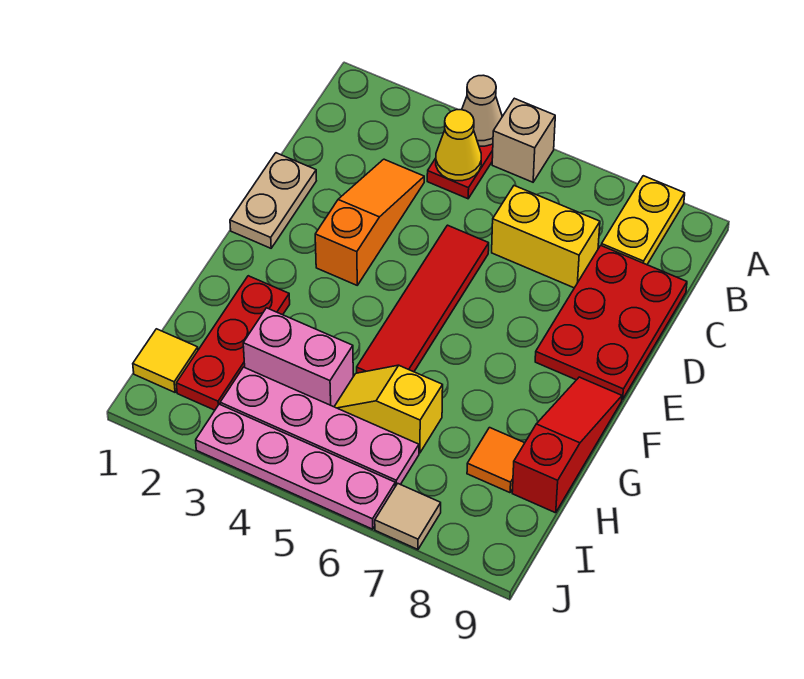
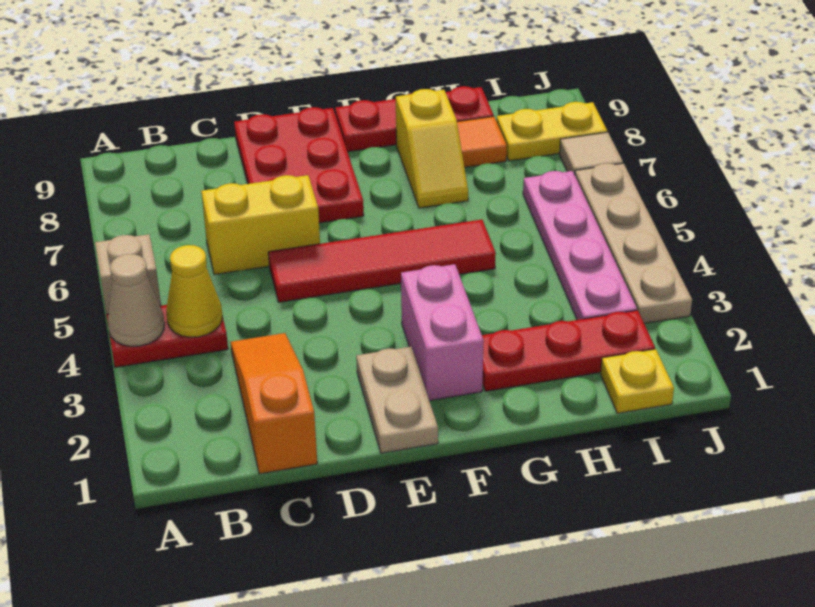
yellow 1x2 plate [601,176,685,265] -> yellow 1x2 plate moved to [497,102,607,161]
orange 1x3 slope [315,159,424,285] -> orange 1x3 slope turned to [231,333,317,474]
yellow 1x2 brick [492,186,600,288] -> yellow 1x2 brick turned to [201,175,320,275]
red 2x3 plate [535,246,687,400] -> red 2x3 plate turned to [234,107,364,223]
tan 1x2 plate [230,153,316,248] -> tan 1x2 plate turned to [356,347,438,453]
red 1x3 slope [512,377,622,513] -> red 1x3 plate [335,86,494,152]
pink 1x2 brick [243,308,353,407] -> pink 1x2 brick moved to [401,264,484,401]
yellow 1x2 slope [334,365,443,453] -> yellow 1x2 slope moved to [396,89,468,208]
yellow 1x1 tile [133,329,198,392] -> yellow 1x1 plate [600,349,674,413]
pink 1x4 plate [196,404,395,529] -> tan 1x4 plate [575,163,692,323]

